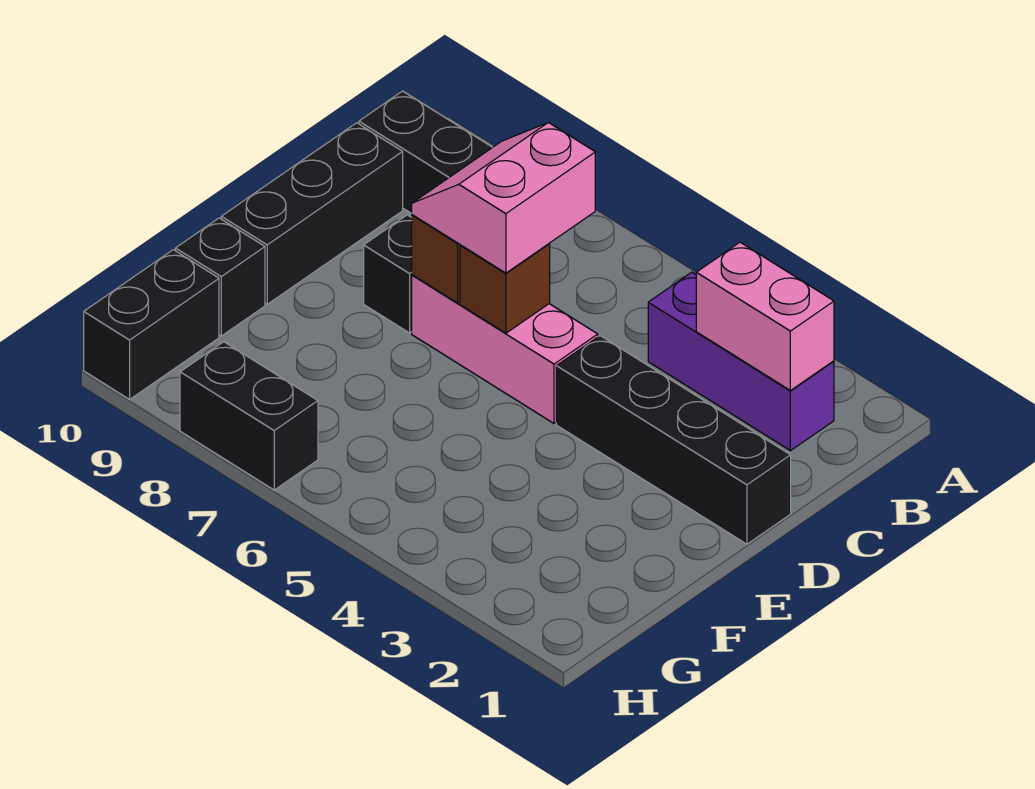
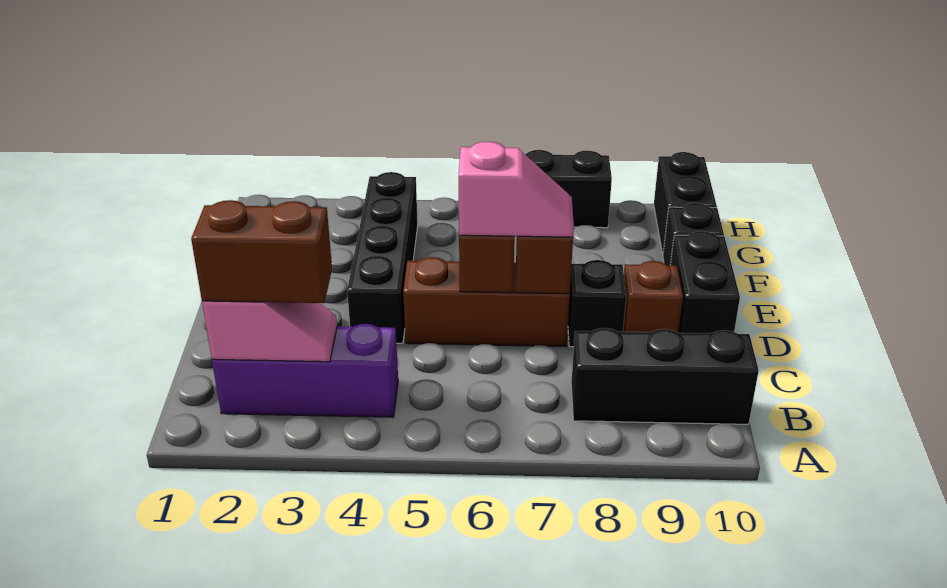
pink 1x2 brick [696,242,834,390] -> pink 1x2 slope [202,301,337,362]
none -> brown 1x2 brick [191,200,332,303]
pink 2x2 slope [412,123,595,273] -> pink 1x2 slope [459,142,574,237]
black 1x3 brick [221,123,403,304] -> black 1x2 brick [671,231,740,333]
black 1x4 brick [556,336,791,544] -> black 1x4 brick turned to [347,172,418,343]
pink 1x3 brick [412,275,598,423] -> brown 1x3 brick [403,257,570,346]
none -> brown 1x1 brick [623,261,683,333]

